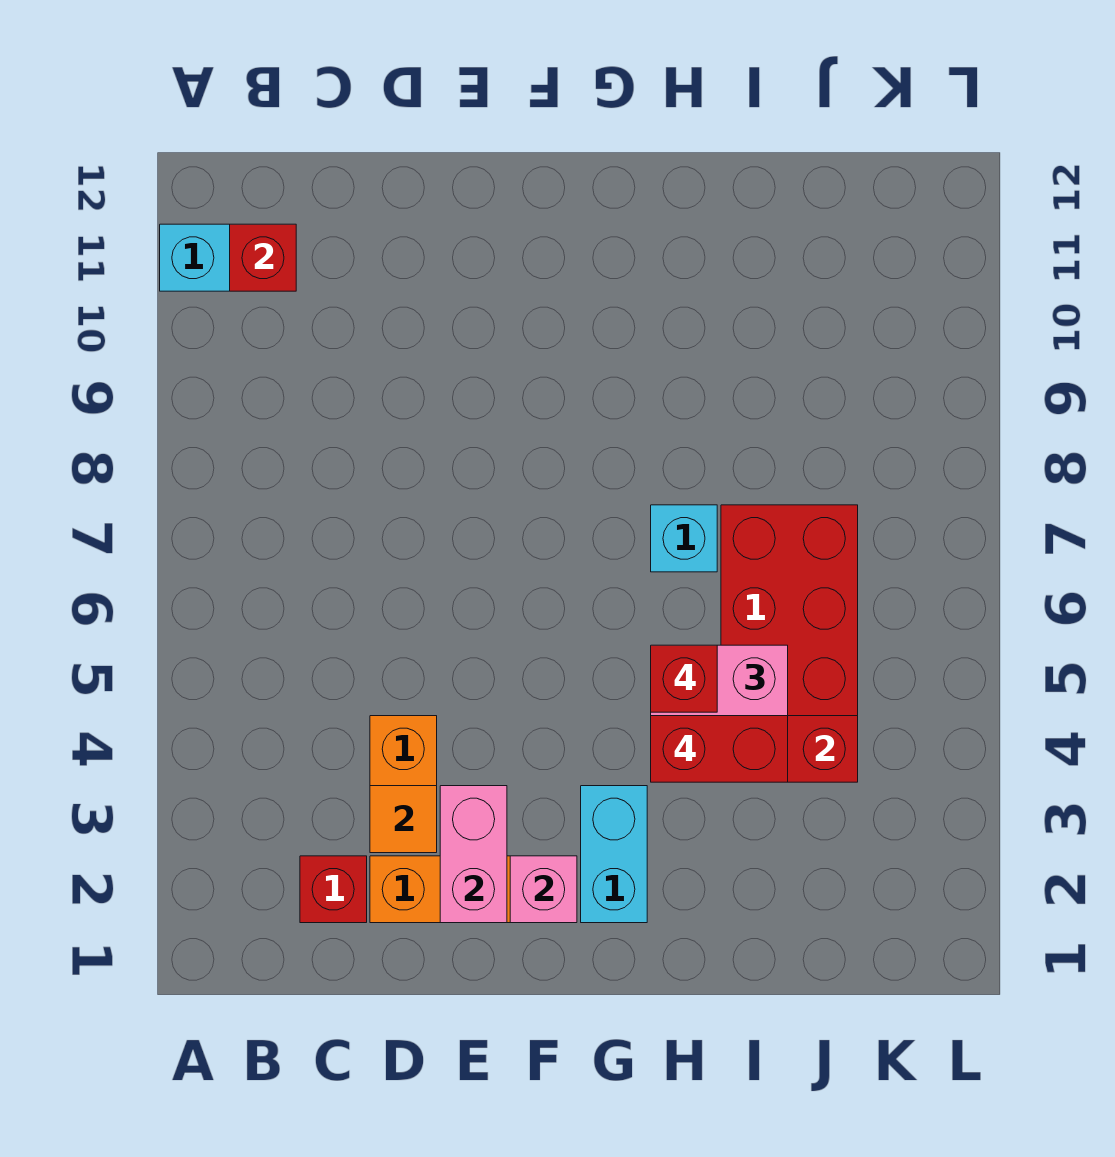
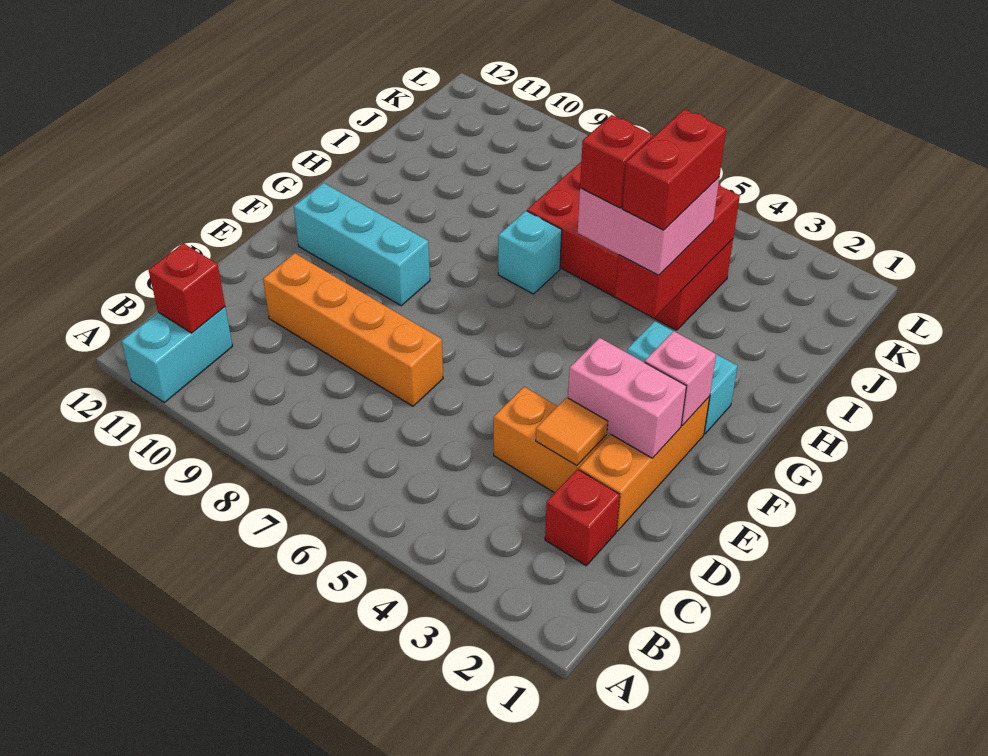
none -> orange 1x4 brick [263,253,443,406]
none -> cyan 1x3 brick [294,183,430,306]

